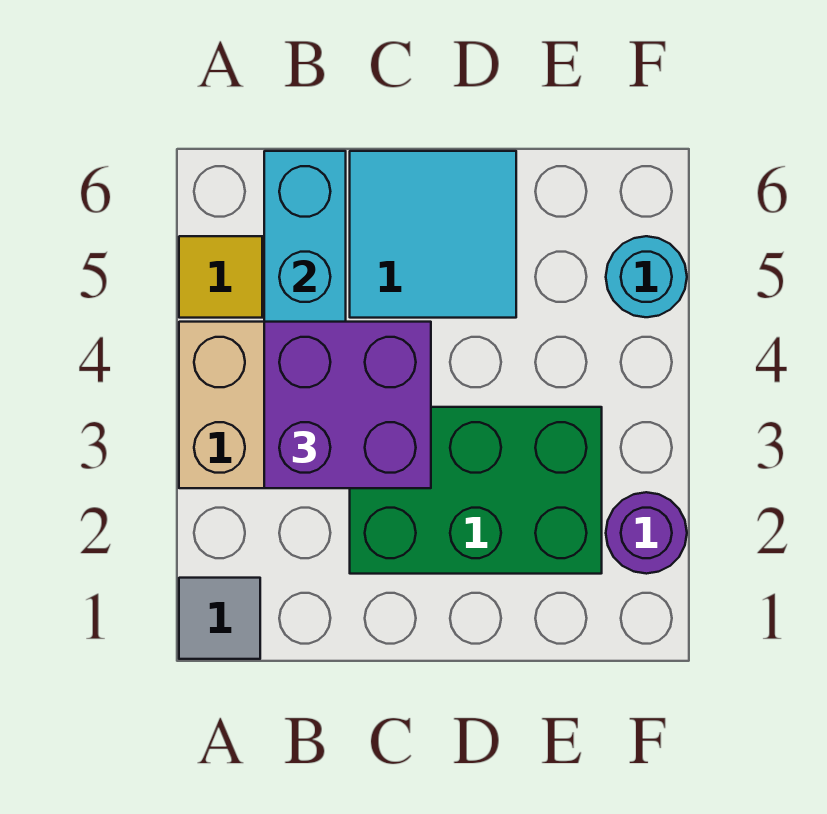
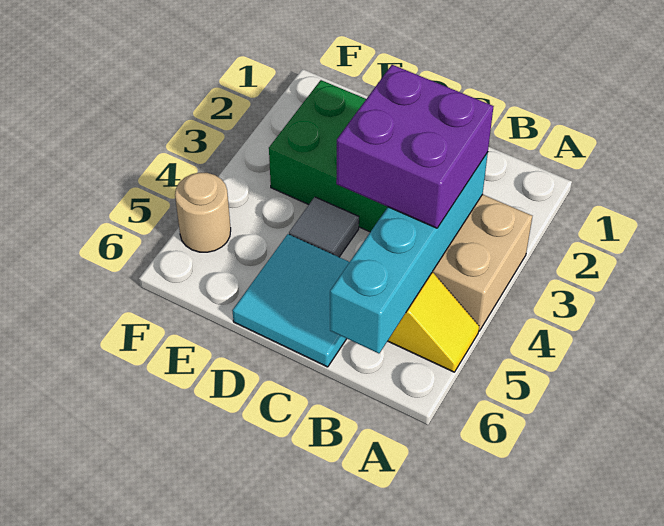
grey 1x1 tile [179,578,260,659] -> grey 1x1 tile moved to [289,197,359,257]
purple 1x1 round brick [606,492,687,574] -> none
cyan 1x1 round brick [606,236,687,317] -> tan 1x1 round brick [175,173,231,252]

